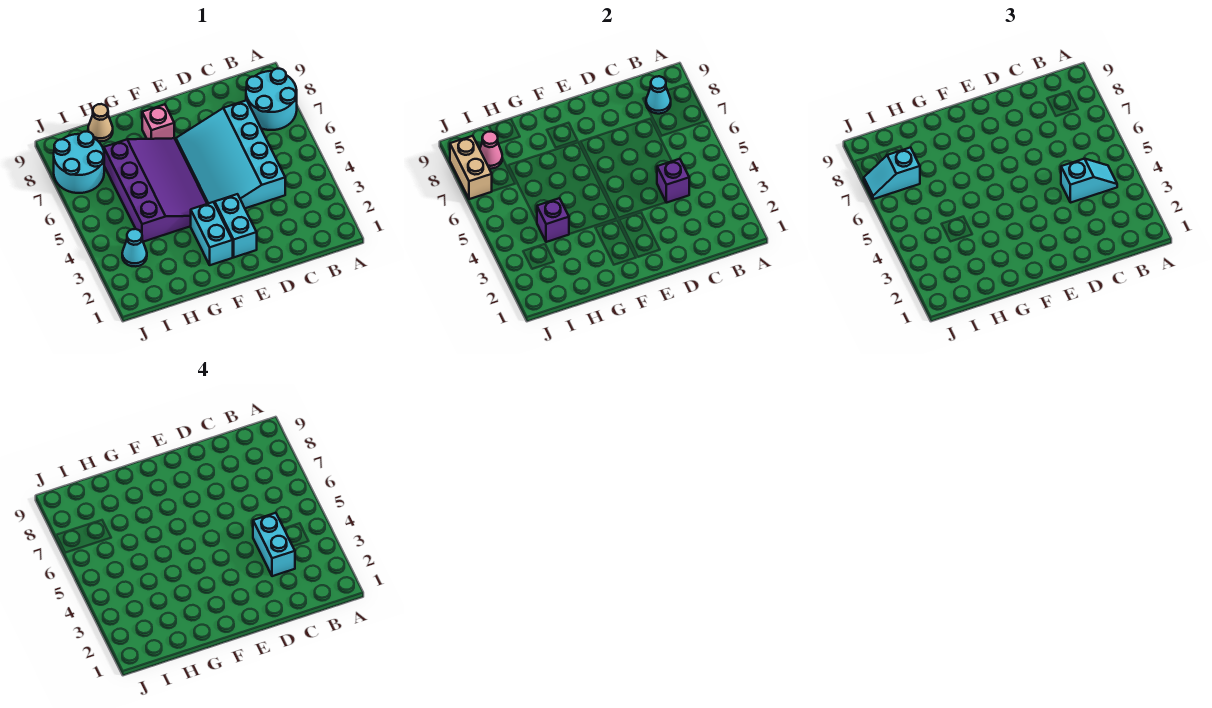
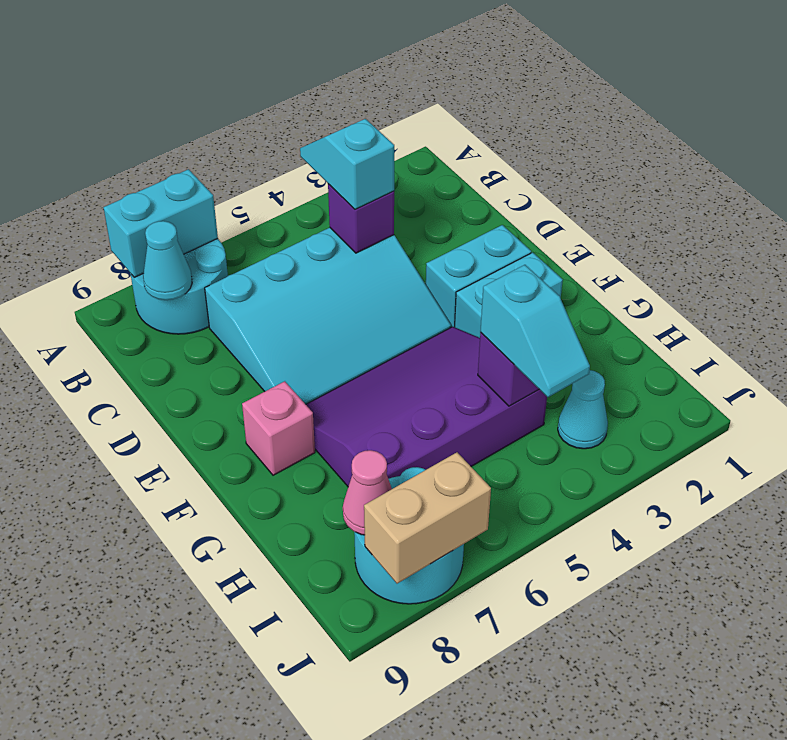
cyan 1x2 brick [253,513,295,576] -> cyan 1x2 brick moved to [104,169,218,278]
tan 1x1 cone [88,104,113,141] -> none
cyan 1x2 slope [864,147,920,199] -> cyan 1x2 slope moved to [480,265,590,397]

